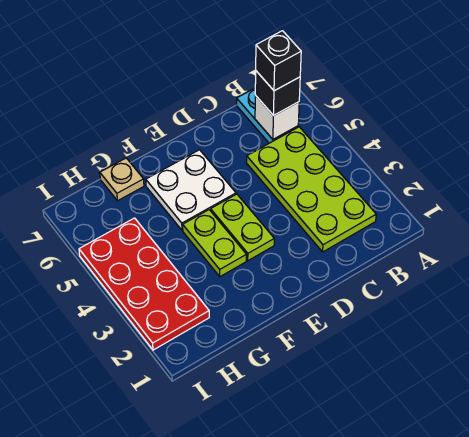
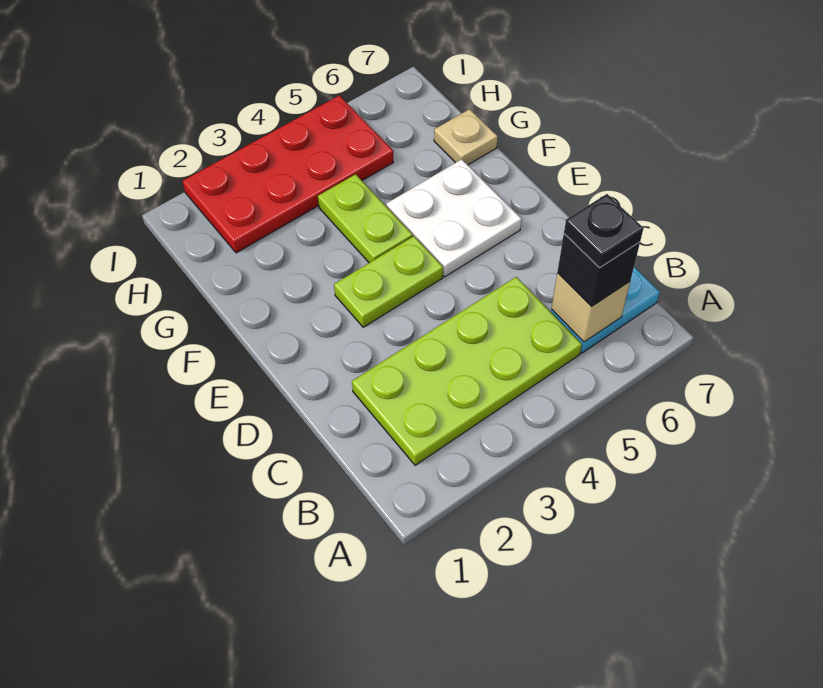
white 1x1 brick [255,95,299,139] -> tan 1x1 brick [551,273,630,342]
black 1x1 brick [256,31,301,91] -> black 1x1 plate [564,194,644,267]
lime 1x2 plate [183,210,247,276] -> lime 1x2 plate turned to [318,174,413,263]

